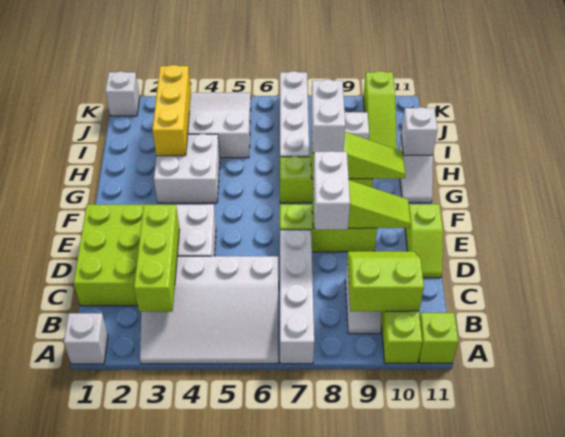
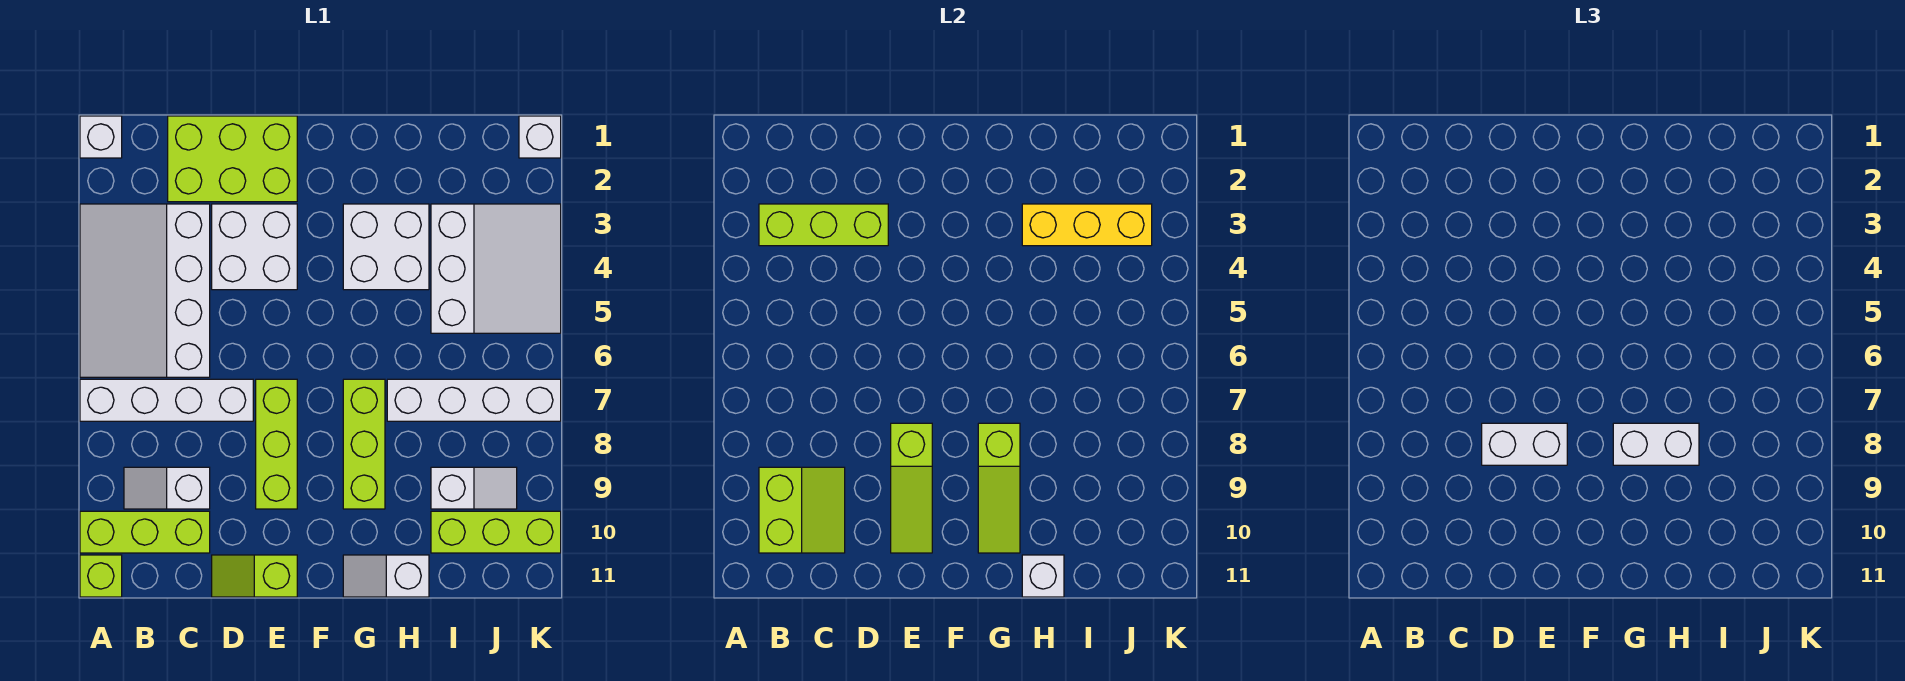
lime 1x3 slope [363,71,397,149] -> lime 1x3 brick [431,511,561,553]

